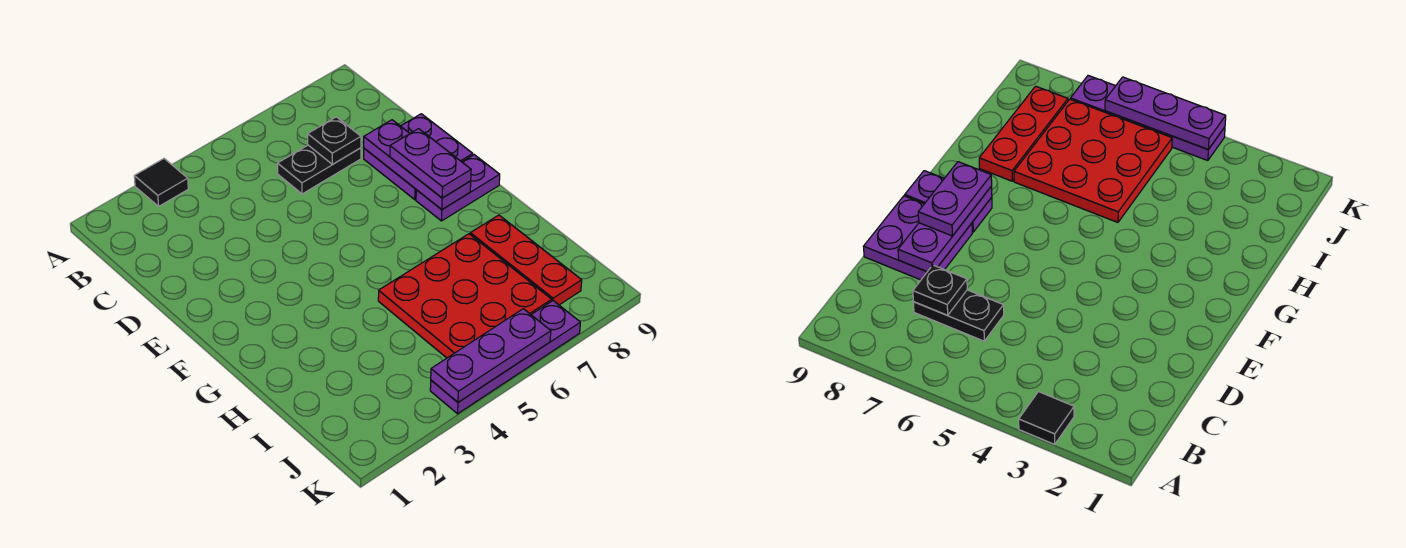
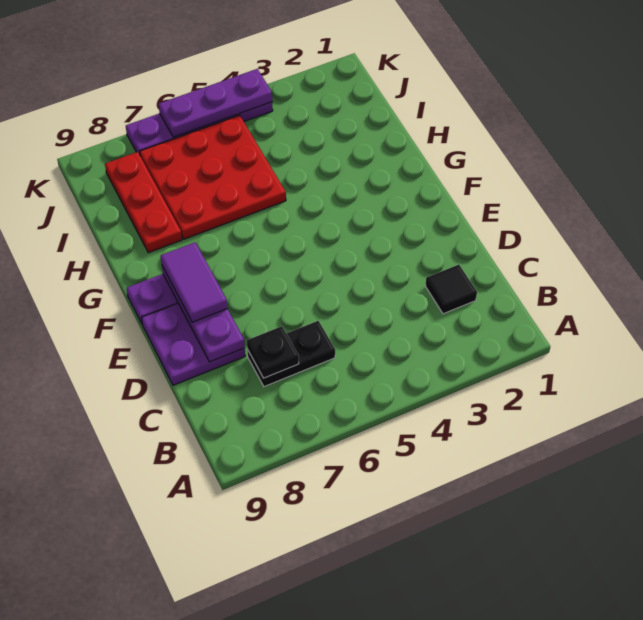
black 1x1 tile [134,159,188,206] -> black 1x1 tile moved to [425,265,477,314]
purple 1x2 plate [390,129,471,198] -> purple 1x2 tile [161,242,228,322]

